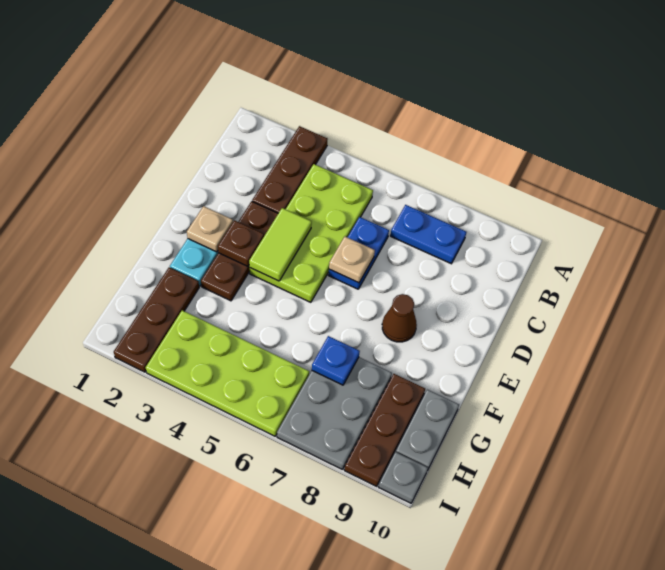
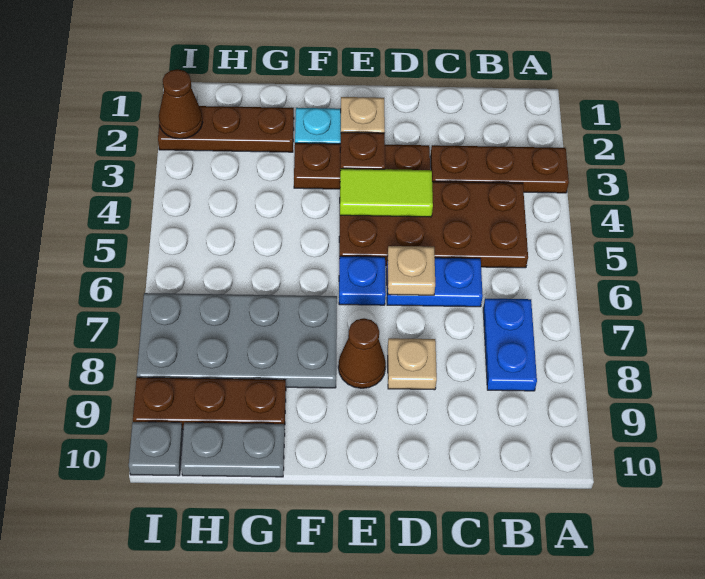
lime 2x4 plate [250,164,373,302] -> brown 2x4 plate [339,182,528,268]
none -> tan 1x1 plate [388,338,437,390]
grey 2x3 plate [277,357,392,470] -> grey 2x4 plate [137,293,337,388]
blue 1x1 plate [312,336,360,385] -> blue 1x1 plate moved to [339,256,386,305]
lime 2x4 plate [146,310,309,436] -> none
none -> brown 1x1 cone [159,69,203,139]

